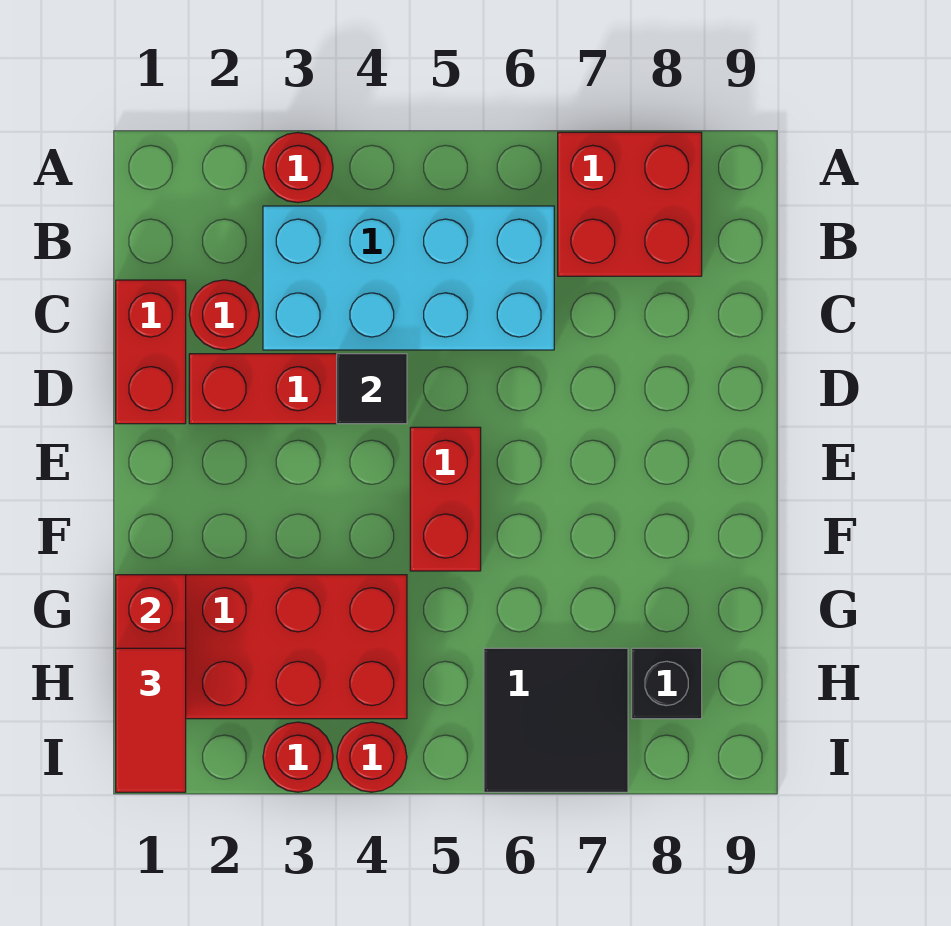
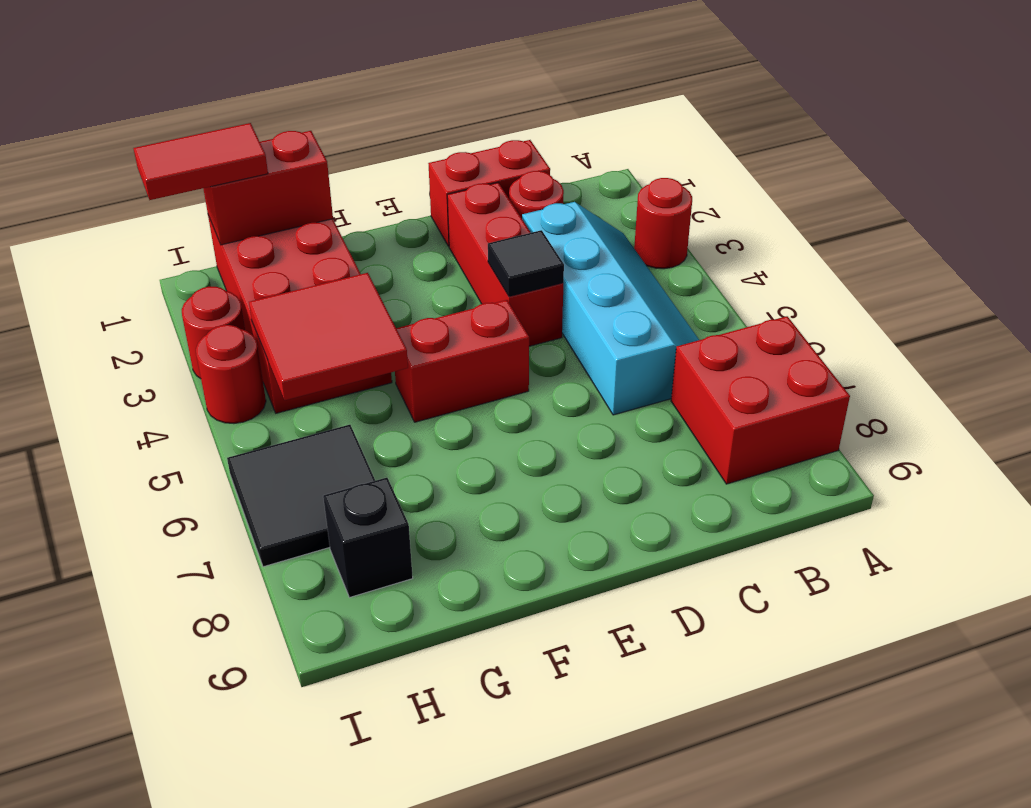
cyan 2x4 brick [263,206,554,350] -> cyan 2x4 slope [522,202,699,415]
none -> red 2x2 tile [249,273,408,400]

